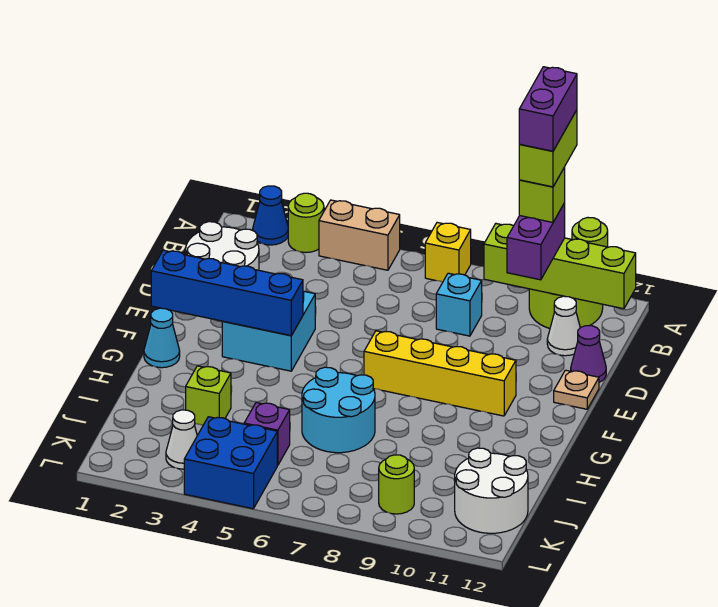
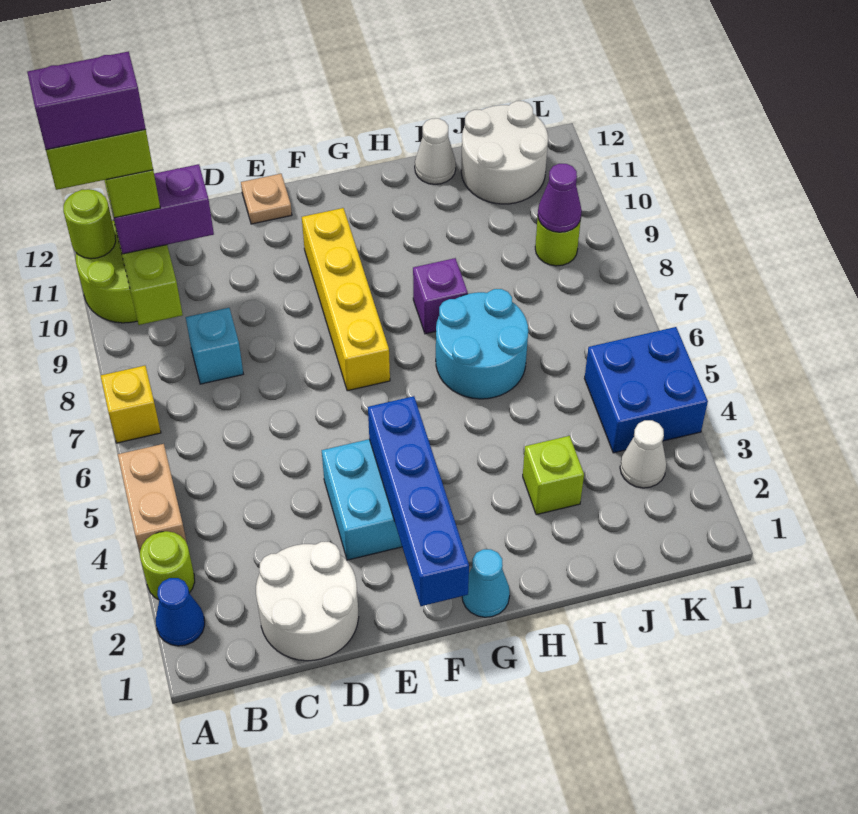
white 1x1 cone [547,296,580,356] -> white 1x1 cone moved to [415,118,456,184]
purple 1x1 cone [571,326,606,382] -> purple 1x1 cone moved to [538,164,582,232]
purple 1x1 brick [244,403,290,465] -> purple 1x1 brick moved to [413,258,468,334]

